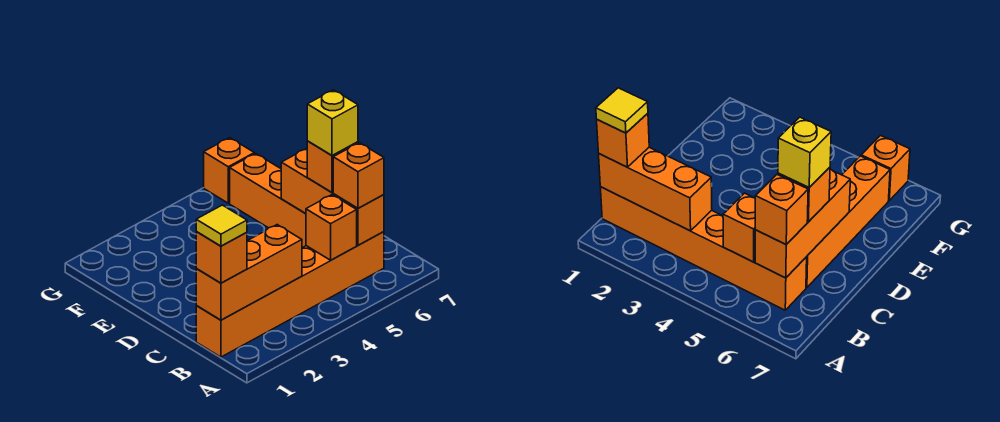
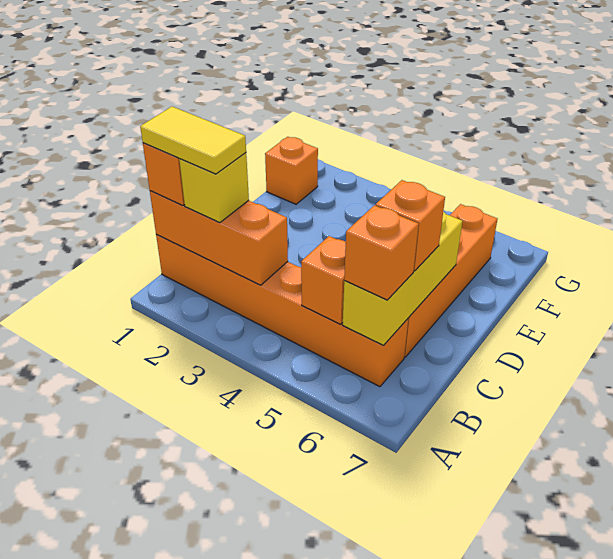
yellow 1x1 tile [196,205,247,246] -> yellow 1x2 tile [140,107,246,174]
orange 1x3 brick [281,148,384,245] -> yellow 1x3 brick [343,211,463,345]
yellow 1x1 brick [307,90,358,156] -> yellow 1x1 brick moved to [179,153,249,223]
orange 1x1 brick [204,138,254,203] -> orange 1x1 brick moved to [265,137,318,204]

